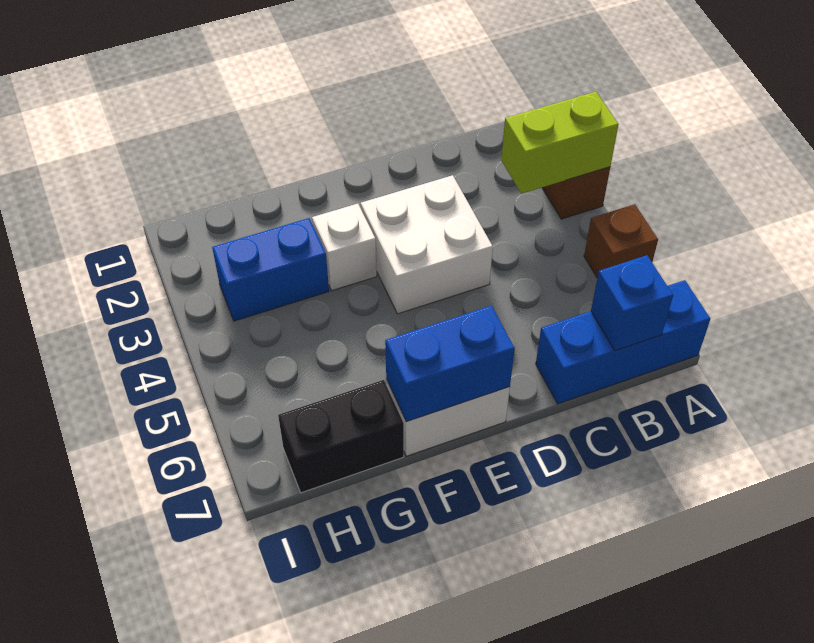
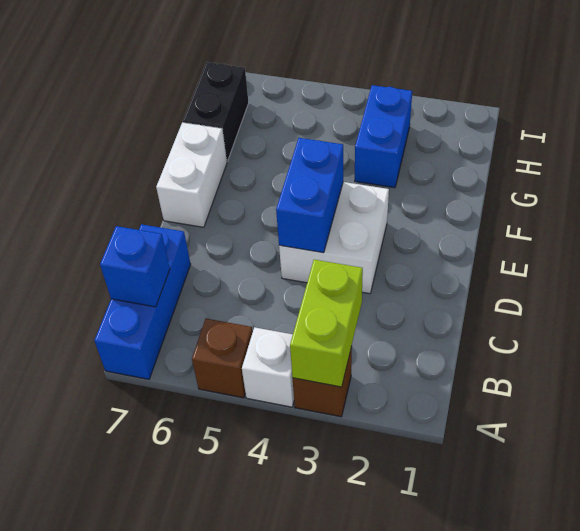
blue 1x2 brick [385,306,515,422] -> blue 1x2 brick moved to [276,138,343,253]
white 1x1 brick [312,204,377,291] -> white 1x1 brick moved to [242,327,294,407]

